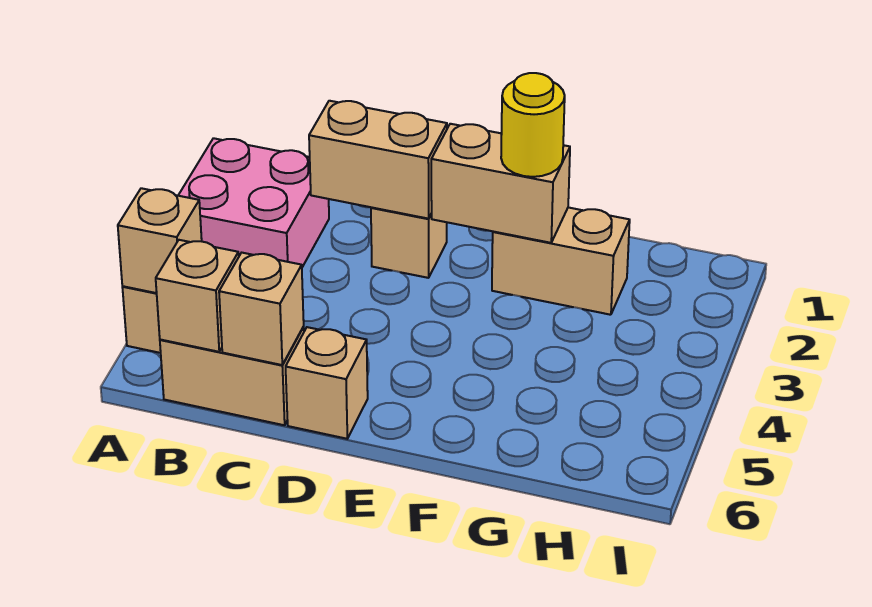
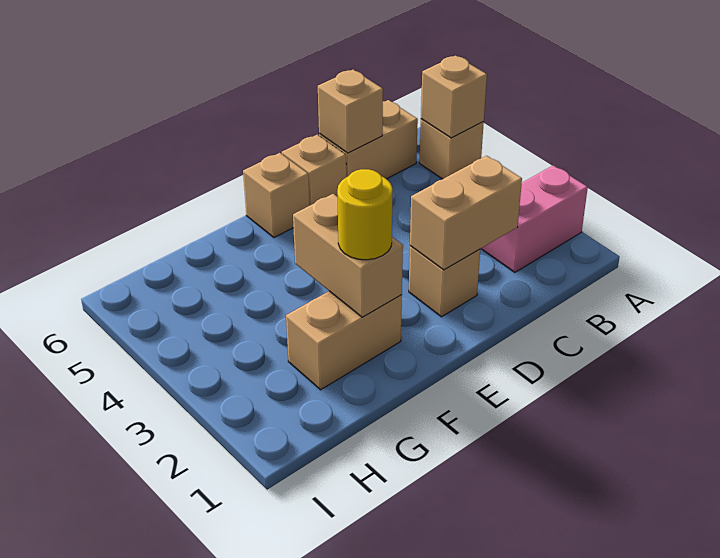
pink 2x2 brick [178,138,329,267] -> pink 1x2 brick [482,165,588,272]
tan 1x1 brick [156,240,239,352] -> tan 1x1 brick moved to [243,153,310,238]
tan 1x2 brick [431,124,570,243] -> tan 1x2 brick turned to [293,194,403,317]

